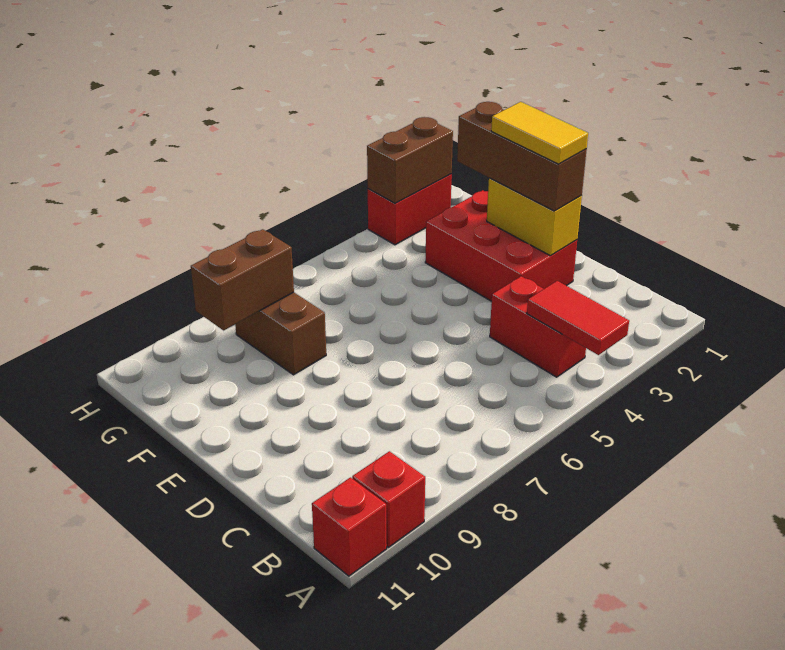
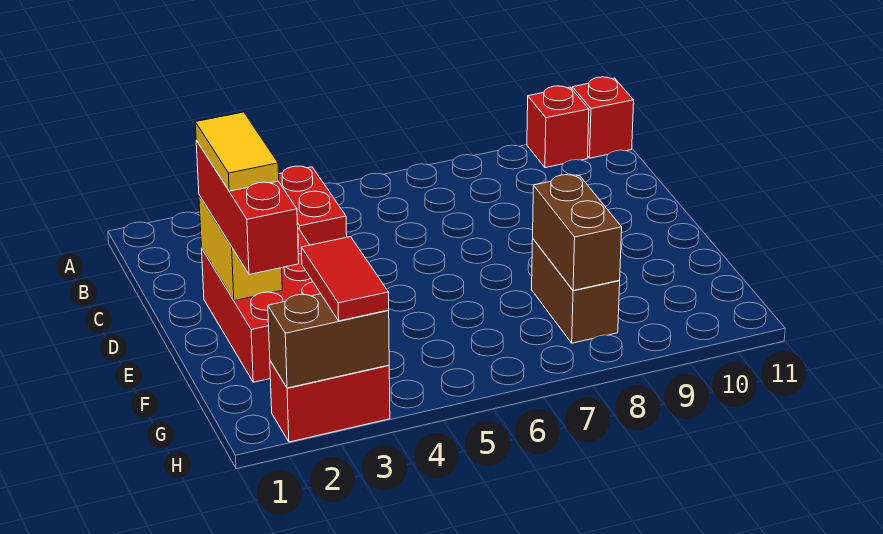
red 1x2 tile [527,281,629,355] -> red 1x2 tile moved to [301,237,389,321]
brown 1x3 brick [457,102,587,211] -> red 1x3 brick [196,140,299,274]
brown 1x2 brick [191,229,294,330] -> brown 1x2 brick turned to [533,175,622,291]

